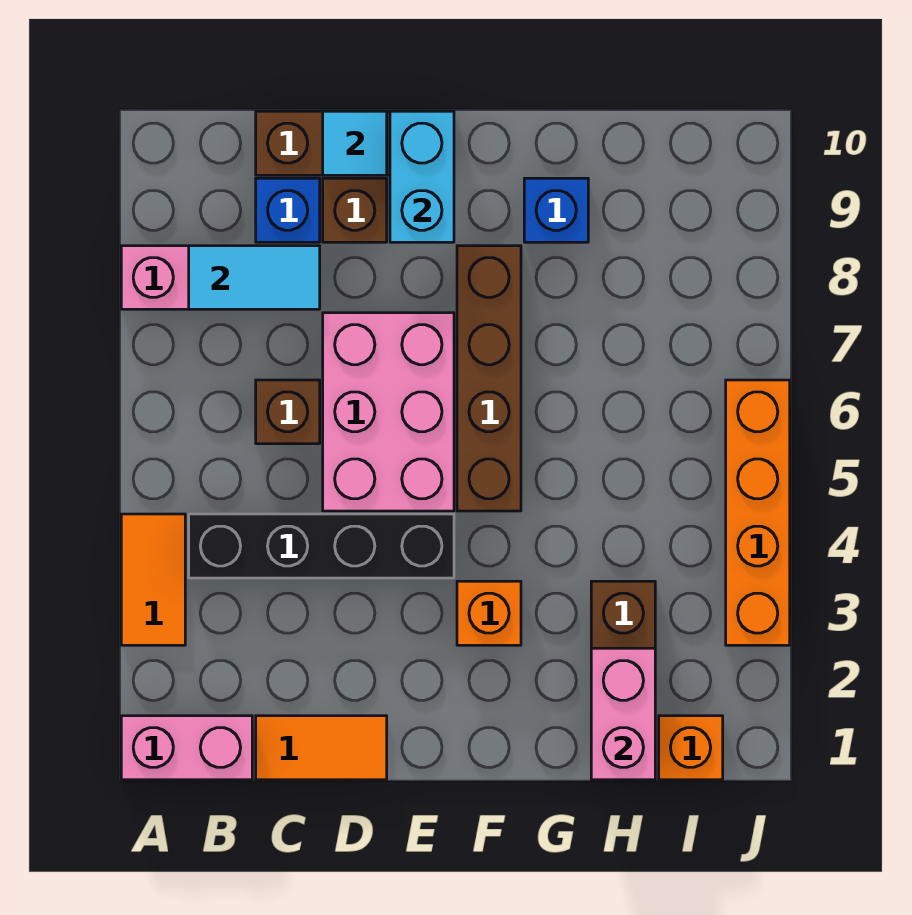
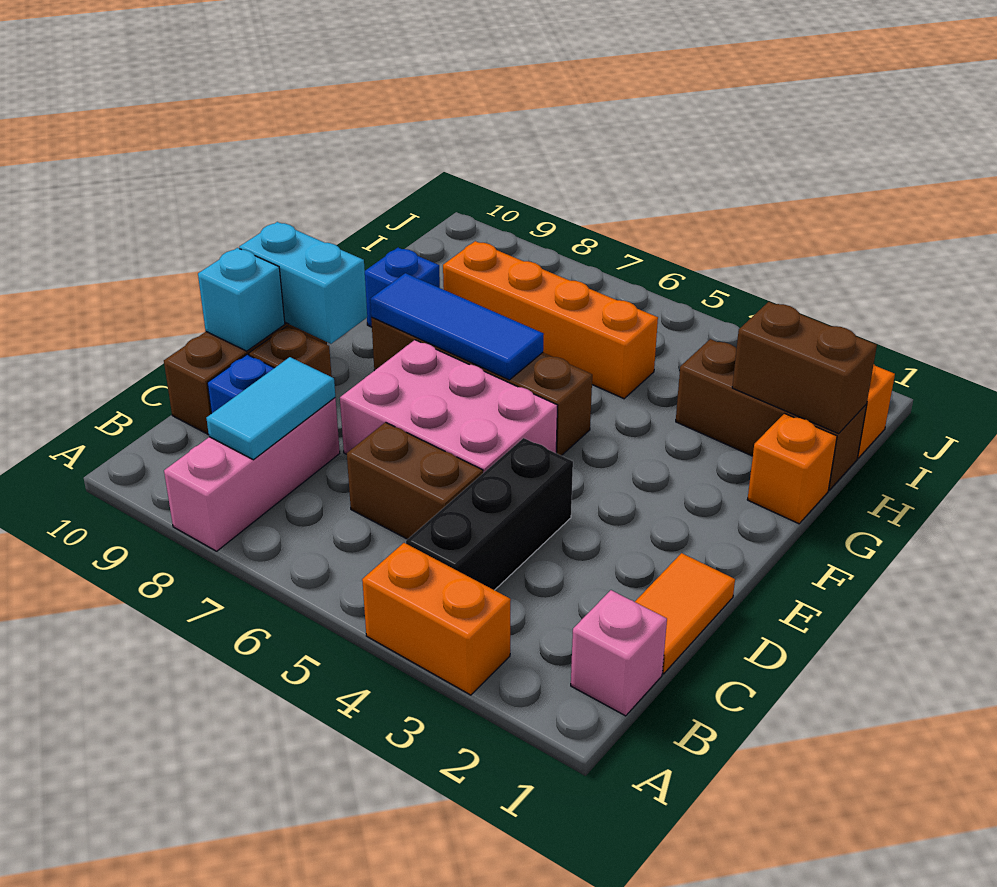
pink 1x2 brick [121,716,252,780] -> pink 1x1 brick [571,590,667,716]
orange 1x2 tile [121,514,185,645] -> orange 1x2 brick [362,543,511,695]
black 1x4 brick [189,514,454,578] -> black 1x3 brick [406,438,573,590]
brown 1x1 brick [256,380,320,444] -> brown 1x2 brick [347,422,483,539]
cyan 1x1 tile [323,111,387,175] -> cyan 1x1 brick [198,248,285,351]
orange 1x1 brick [457,581,521,645] -> orange 1x1 brick moved to [747,413,837,524]
none -> blue 1x3 tile [370,273,544,380]
pink 1x2 brick [591,648,655,780] -> brown 1x2 brick [732,302,877,434]
orange 1x4 brick [726,380,790,645] -> orange 1x4 brick moved to [443,241,658,399]

